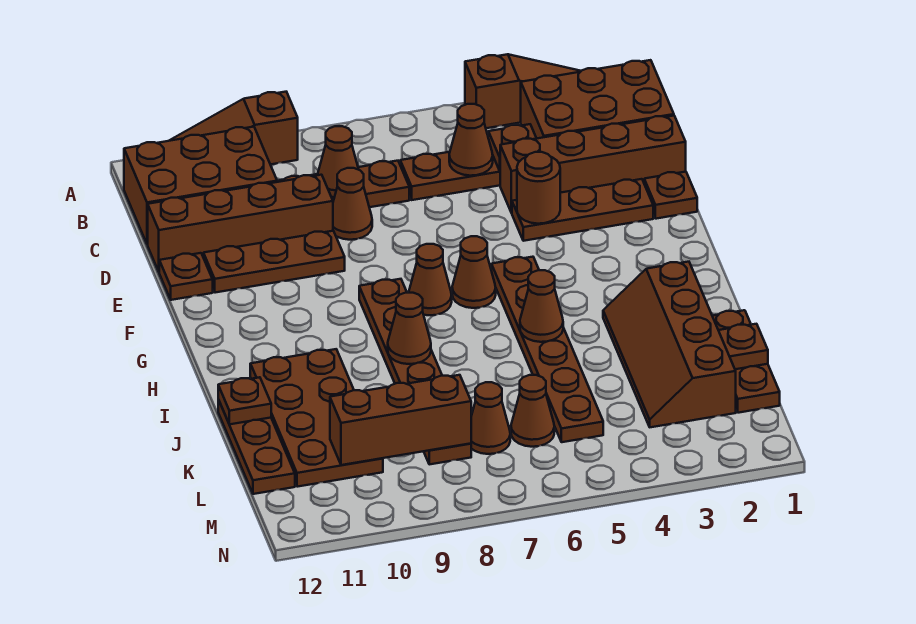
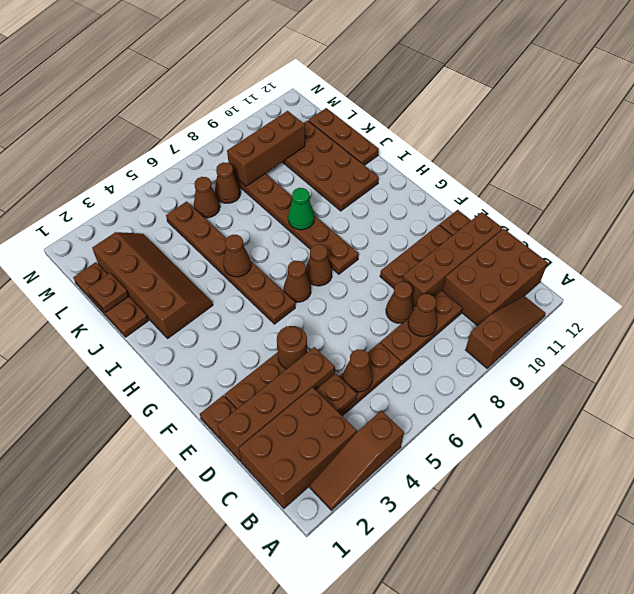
brown 1x1 cone [388,293,431,364] -> green 1x1 cone [288,188,314,230]
brown 1x1 plate [218,377,271,424] -> none

